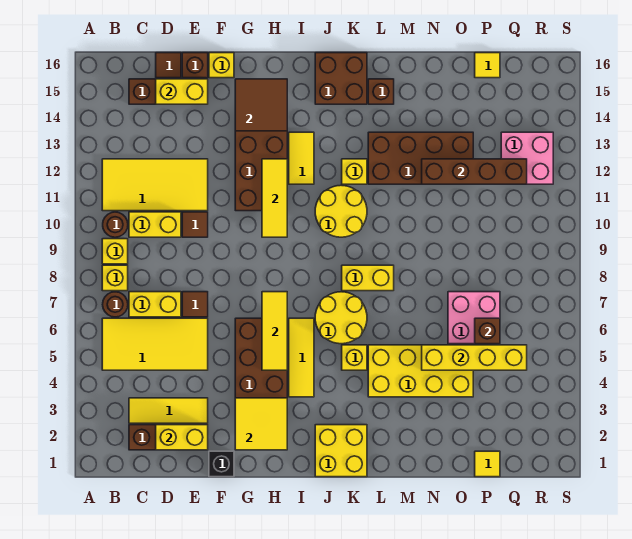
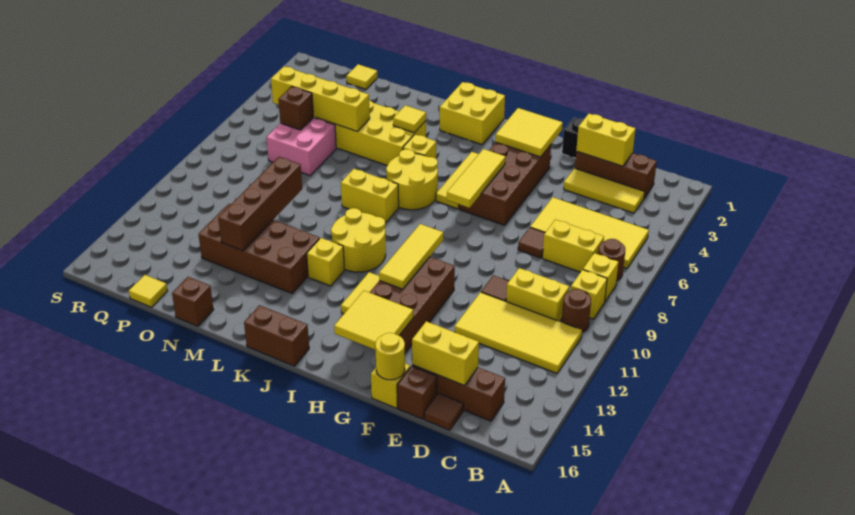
none -> yellow 1x1 round brick [375,333,405,380]
brown 2x2 tile [235,79,287,131] -> yellow 2x2 tile [334,291,413,350]
brown 2x2 brick [315,53,367,104] -> brown 1x2 brick [244,305,309,366]
none -> yellow 1x1 tile [393,105,426,133]
brown 1x1 brick [368,79,394,104] -> brown 1x1 brick moved to [172,277,214,326]
brown 1x4 brick [422,159,527,184] -> brown 1x4 brick turned to [218,157,302,251]
pink 2x2 brick [501,132,553,184] -> none

